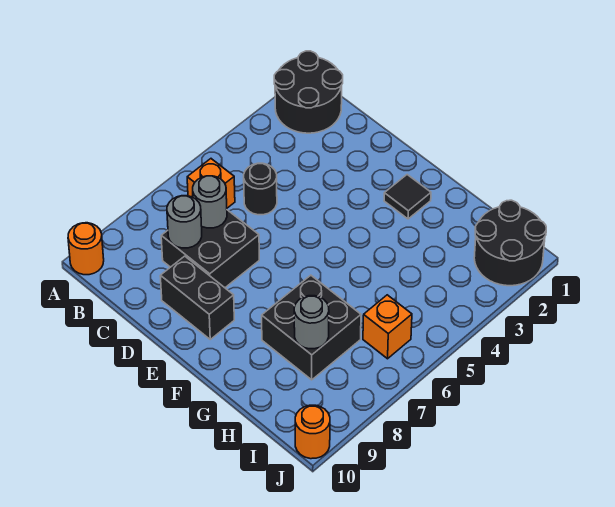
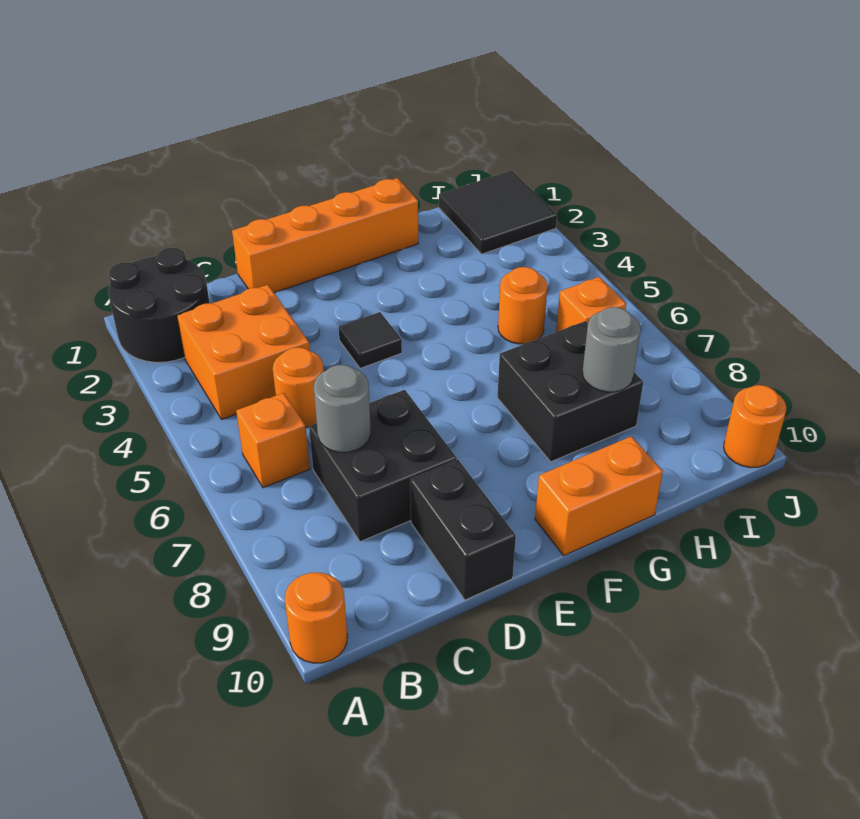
none -> orange 2x2 brick [177,285,310,419]
black 1x1 round brick [244,163,277,215] -> orange 1x1 round brick [273,347,324,428]
grey 1x1 round brick [167,196,202,248] -> none
none -> orange 1x4 brick [232,178,418,293]
black 1x2 brick [160,256,234,339] -> black 1x2 brick turned to [410,460,516,600]
black 1x1 tile [384,175,431,219] -> black 1x1 tile moved to [339,312,402,368]
none -> orange 1x2 brick [535,436,663,556]
none -> orange 1x1 round brick [498,267,547,344]
black 2x2 round brick [474,200,546,286] -> black 2x2 tile [439,170,557,254]

